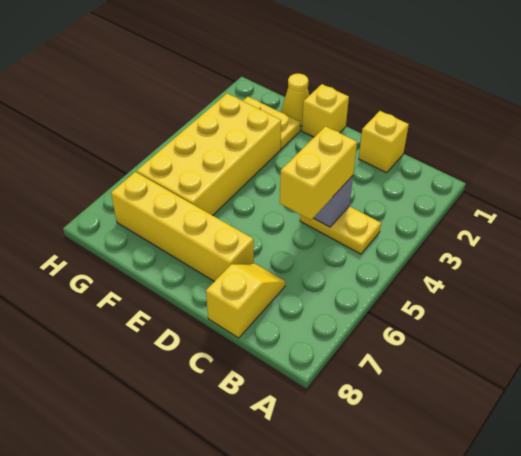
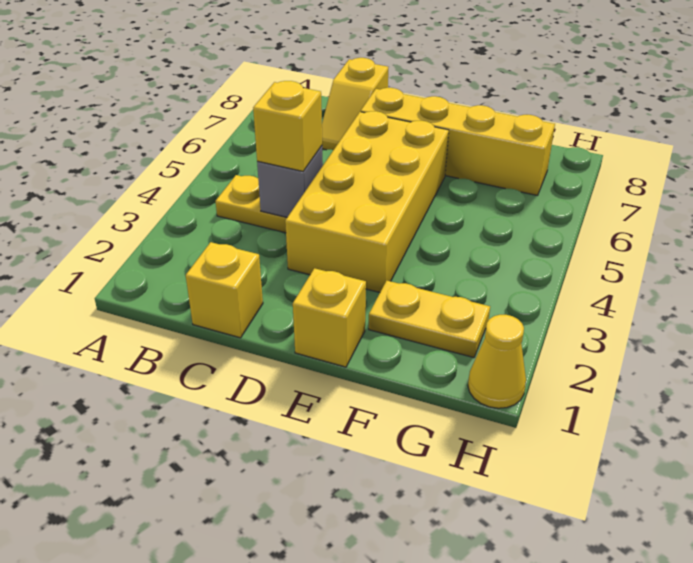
yellow 1x2 brick [280,126,357,220] -> yellow 1x1 brick [253,81,322,171]
yellow 1x1 cone [281,74,309,126] -> yellow 1x1 cone moved to [468,315,526,408]
yellow 2x4 brick [137,94,281,216] -> yellow 2x4 brick moved to [285,111,449,292]

